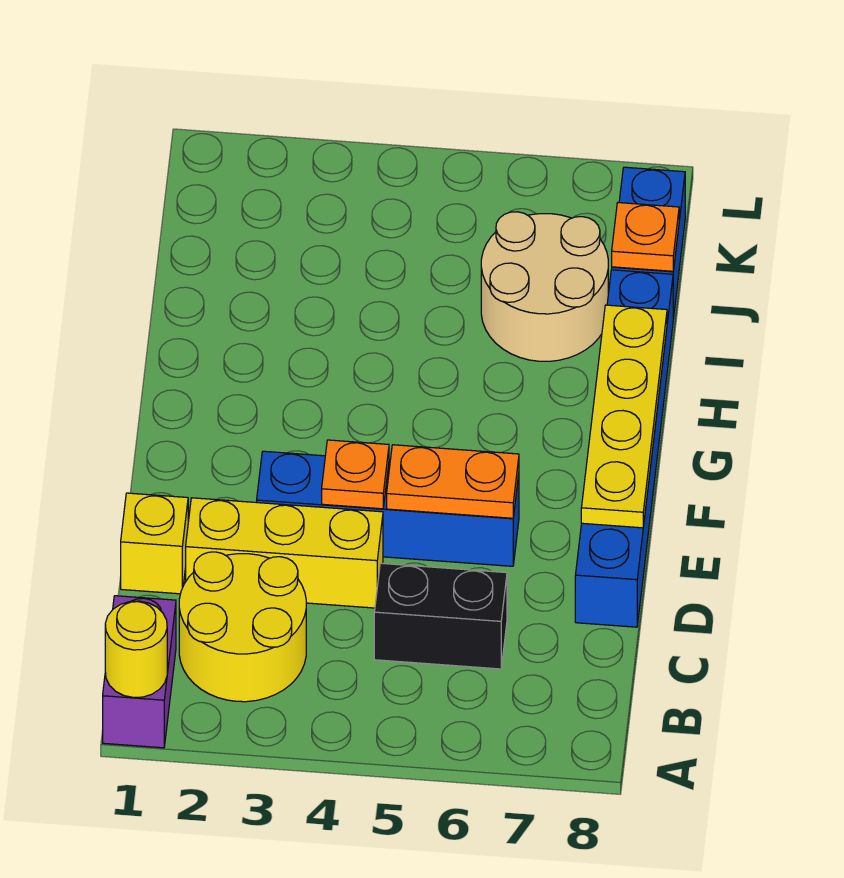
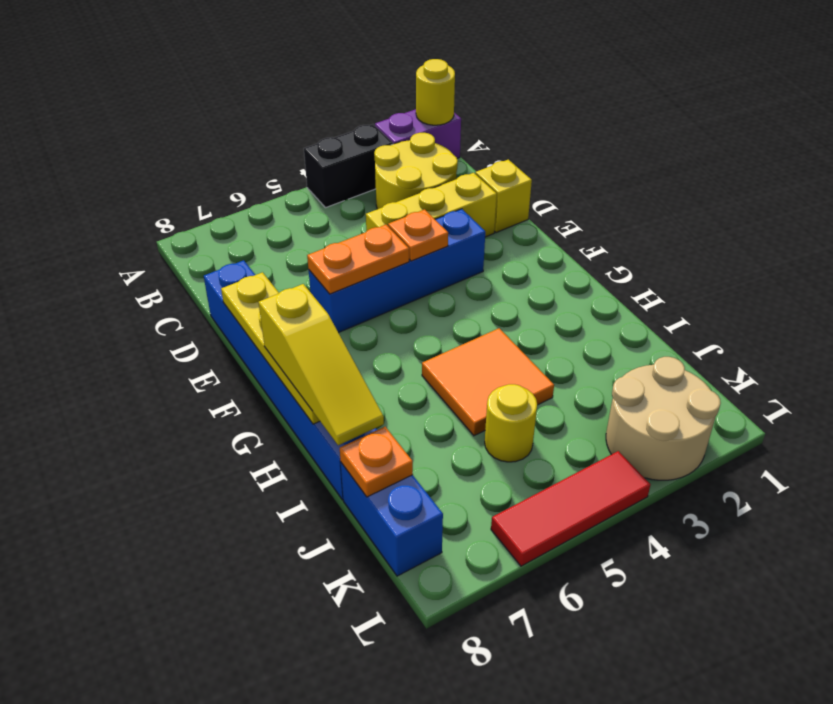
purple 1x2 brick [103,596,176,748] -> purple 1x2 brick turned to [375,109,461,158]
black 1x2 brick [374,563,507,669] -> black 1x2 brick moved to [304,124,393,208]
none -> yellow 1x3 slope [258,284,384,445]
none -> orange 2x2 tile [422,328,554,436]
tan 2x2 round brick [481,212,608,361] -> tan 2x2 round brick moved to [606,357,721,480]
none -> yellow 1x1 round brick [485,384,537,462]
none -> red 1x3 tile [491,451,650,566]

